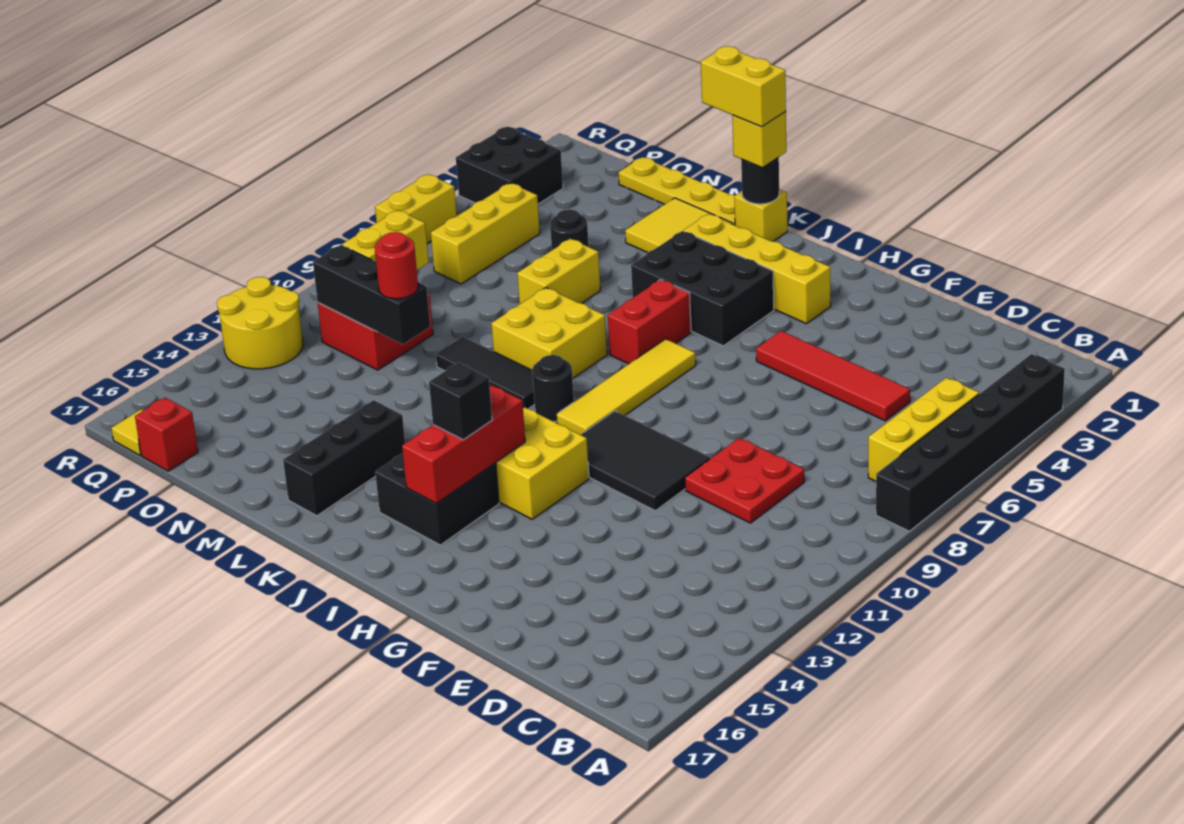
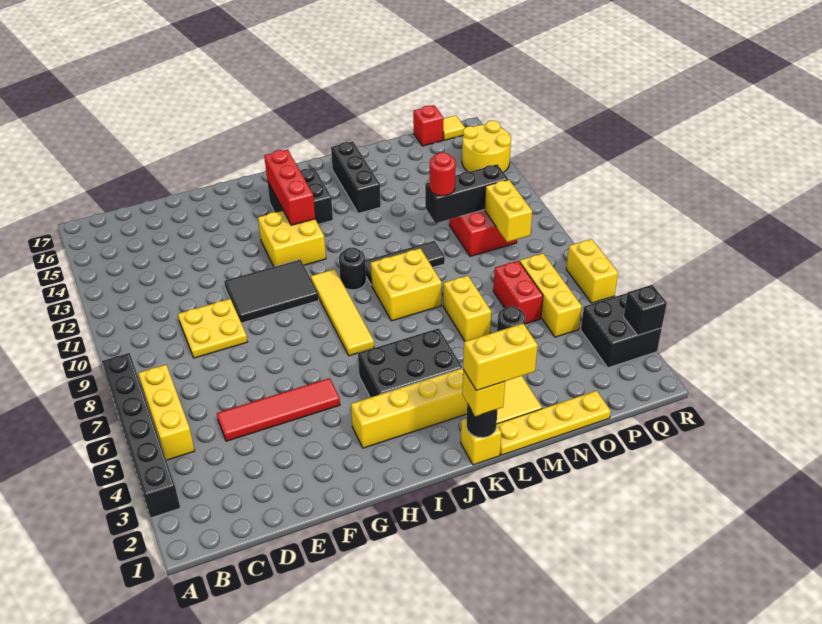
red 2x2 plate [685,438,804,523] -> yellow 2x2 plate [178,299,247,358]
black 1x1 brick [429,363,492,440] -> black 1x1 brick moved to [624,285,667,335]
red 1x2 brick [608,280,691,364] -> red 1x2 brick moved to [493,261,543,324]
yellow 2x2 round brick [217,277,303,369] -> yellow 2x2 round brick moved to [462,121,511,172]

